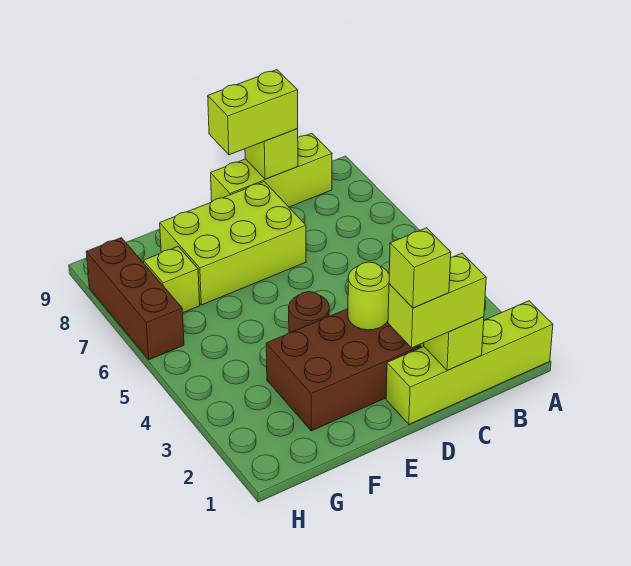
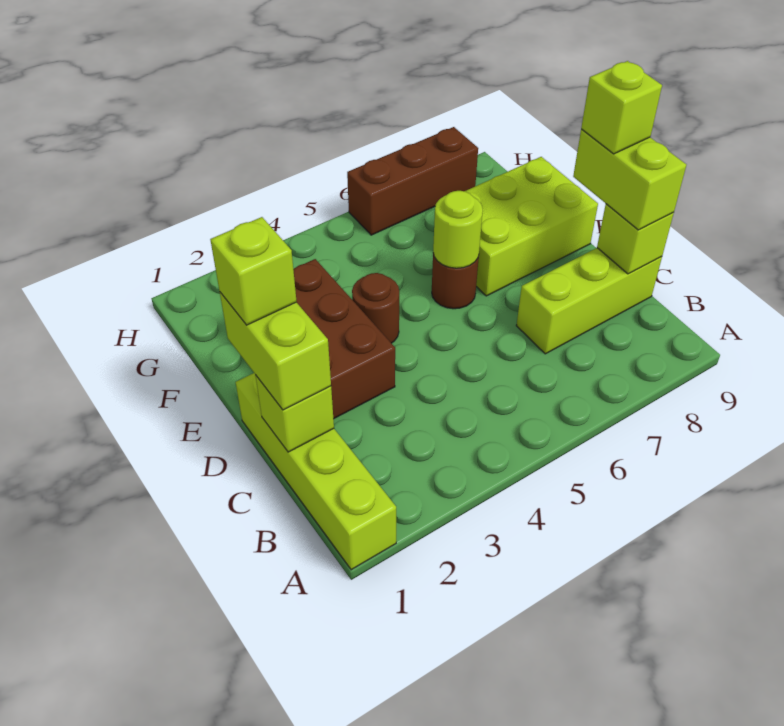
lime 1x3 brick [211,133,332,207] -> lime 1x3 brick turned to [516,248,662,354]
lime 1x1 round brick [348,262,389,330] -> lime 1x1 round brick moved to [433,191,483,268]
lime 2x3 brick [160,182,306,305] -> lime 2x3 brick turned to [435,157,598,296]
none -> brown 1x1 round brick [432,253,479,309]
lime 1x1 brick [144,247,200,313] -> lime 1x1 brick moved to [581,61,662,154]

